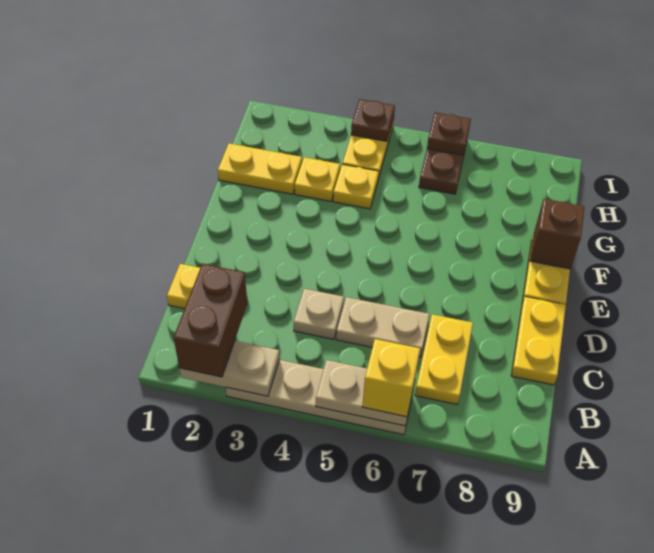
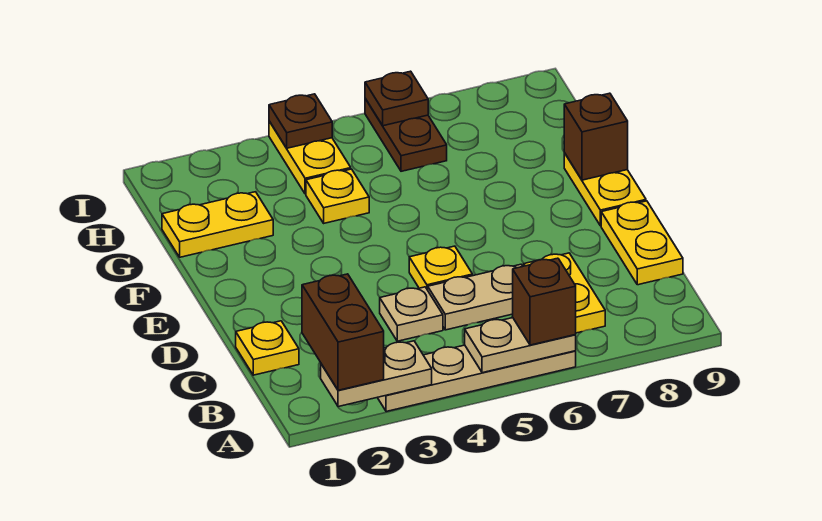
yellow 1x1 brick [362,339,420,417] -> brown 1x1 brick [513,258,576,345]
yellow 1x1 plate [295,157,340,201] -> yellow 1x1 plate moved to [409,246,473,290]

